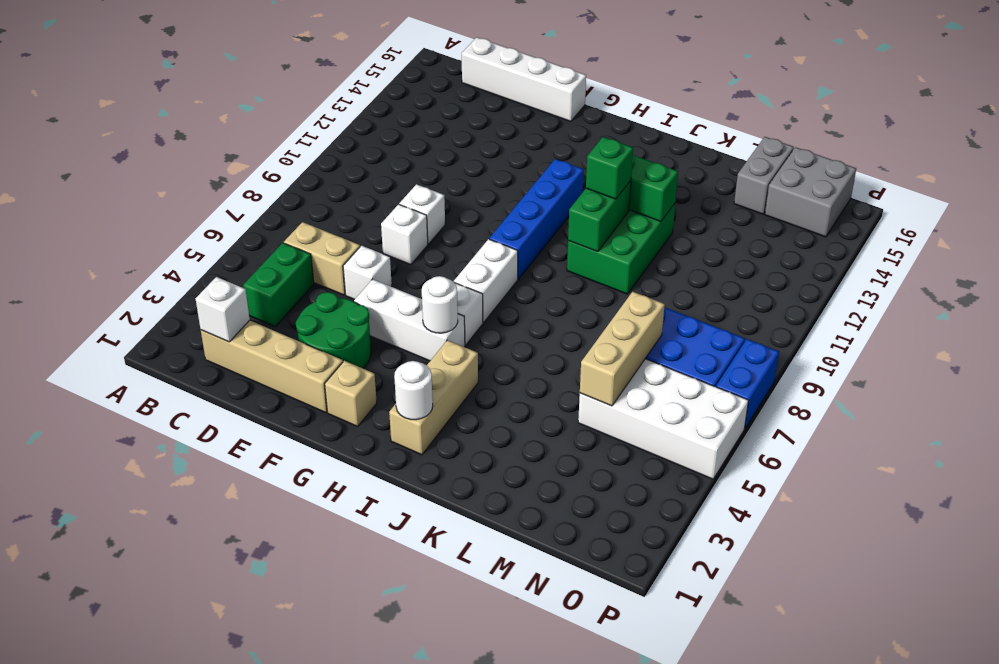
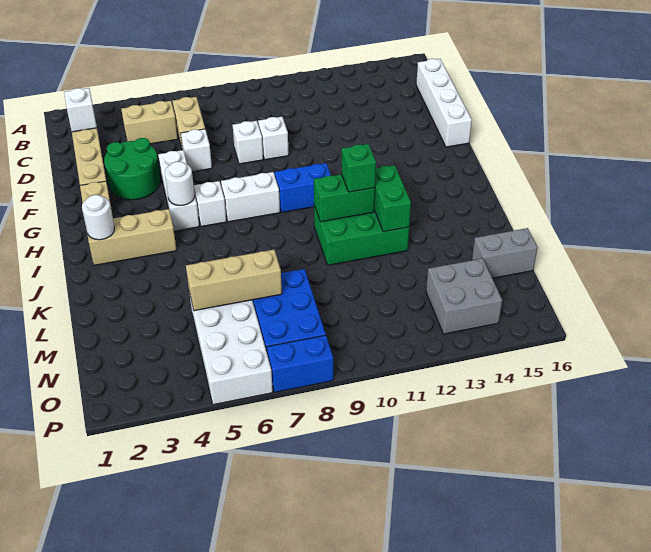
green 1x2 brick [243,243,314,326] -> tan 1x2 brick [121,101,178,144]
blue 1x4 brick [489,159,584,279] -> blue 1x2 brick [275,163,331,212]
grey 2x2 brick [765,147,856,237] -> grey 2x2 brick moved to [426,258,502,334]

